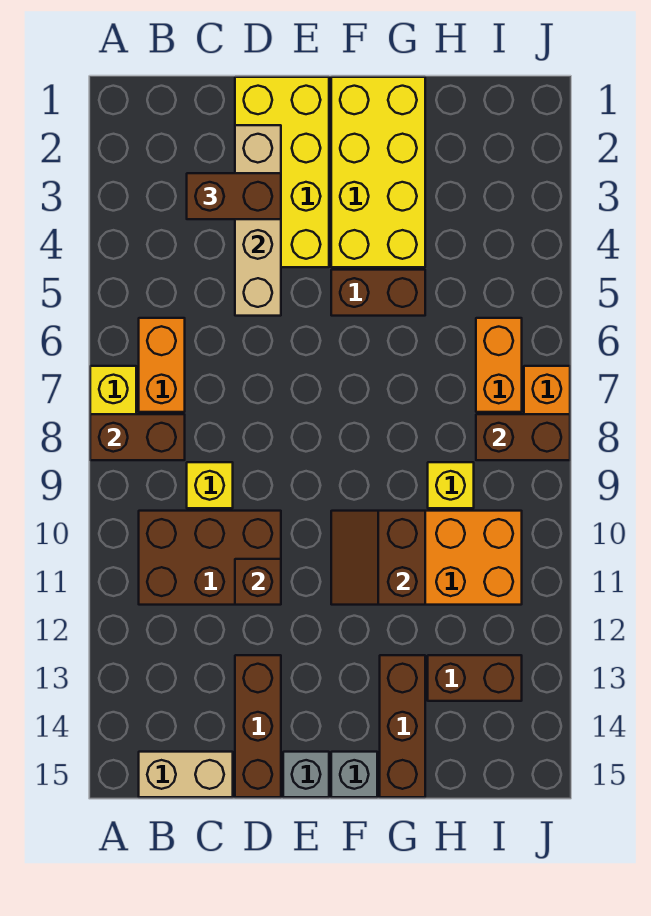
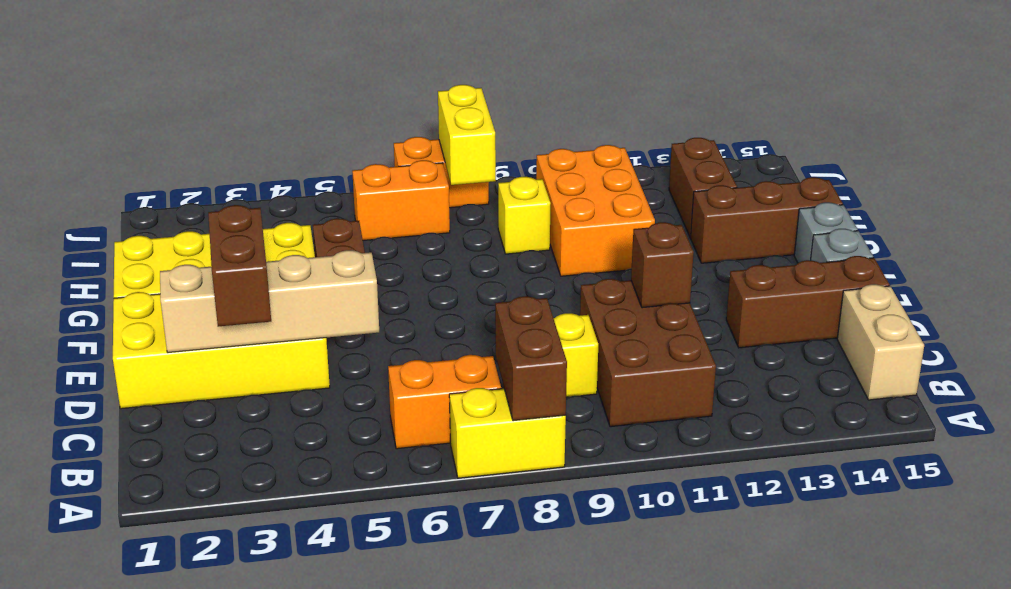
brown 2x2 slope [331,511,425,605] -> none
brown 1x2 brick [476,414,570,460] -> yellow 1x2 brick [438,85,496,185]

